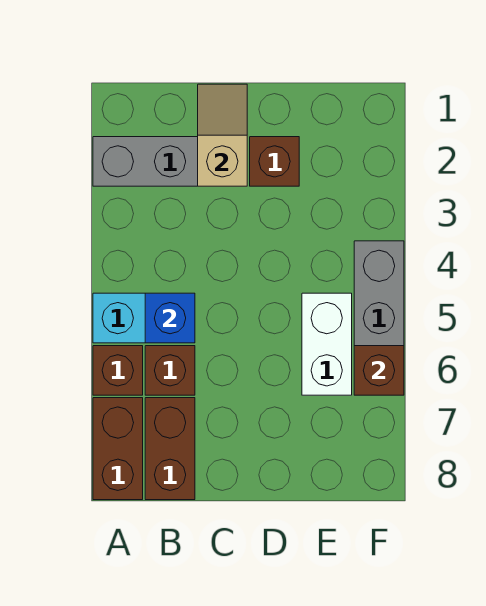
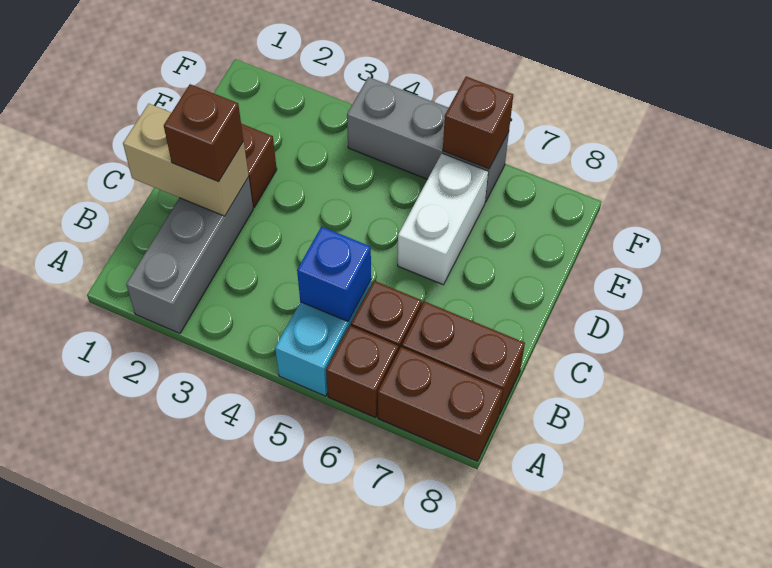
tan 1x2 slope [198,84,247,186] -> tan 1x2 brick [123,104,249,216]
none -> brown 1x1 brick [164,84,244,182]
white 1x2 brick [302,293,352,395] -> white 1x2 brick turned to [398,154,488,285]

